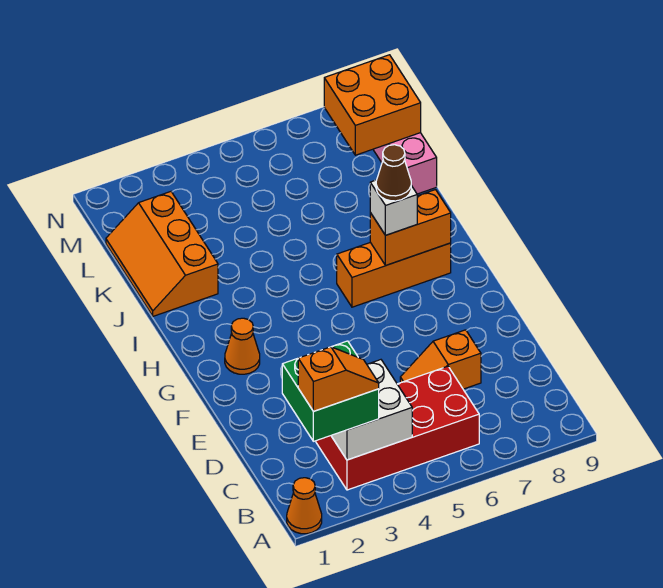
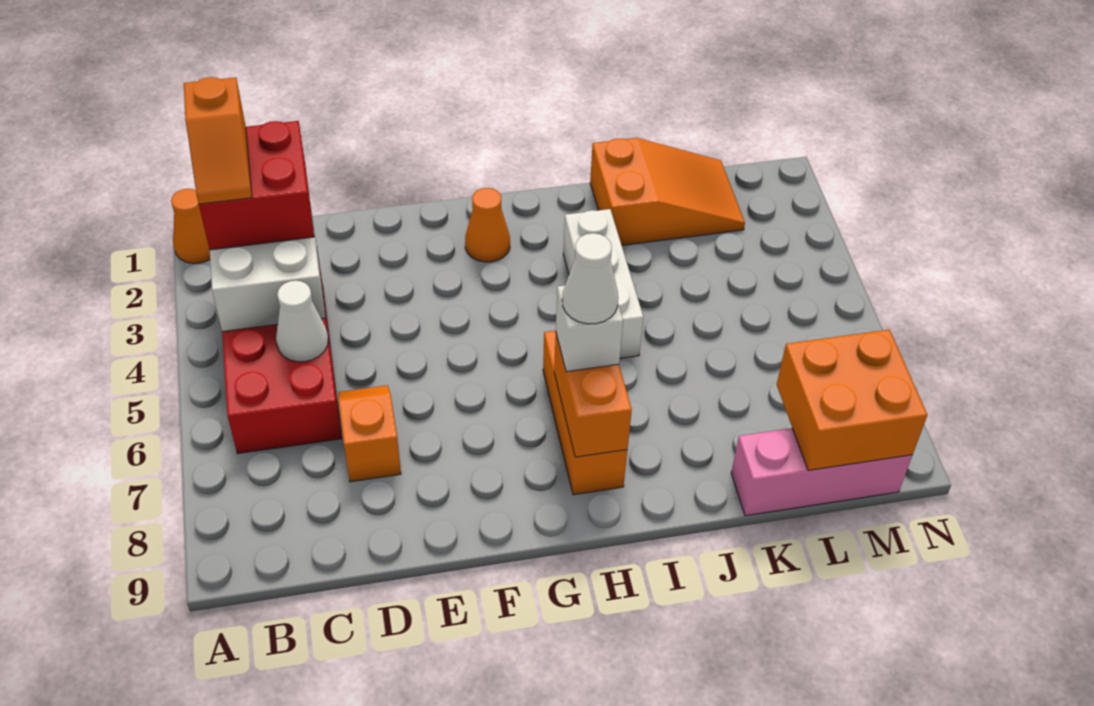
green 2x2 brick [282,341,379,441] -> red 2x2 brick [199,121,314,250]
none -> white 1x1 cone [276,281,328,362]
brown 1x1 cone [376,145,411,201] -> white 1x1 cone [562,233,618,324]
none -> white 1x3 brick [563,209,643,358]
orange 2x3 slope [106,192,218,316] -> orange 2x3 slope turned to [590,138,745,245]

